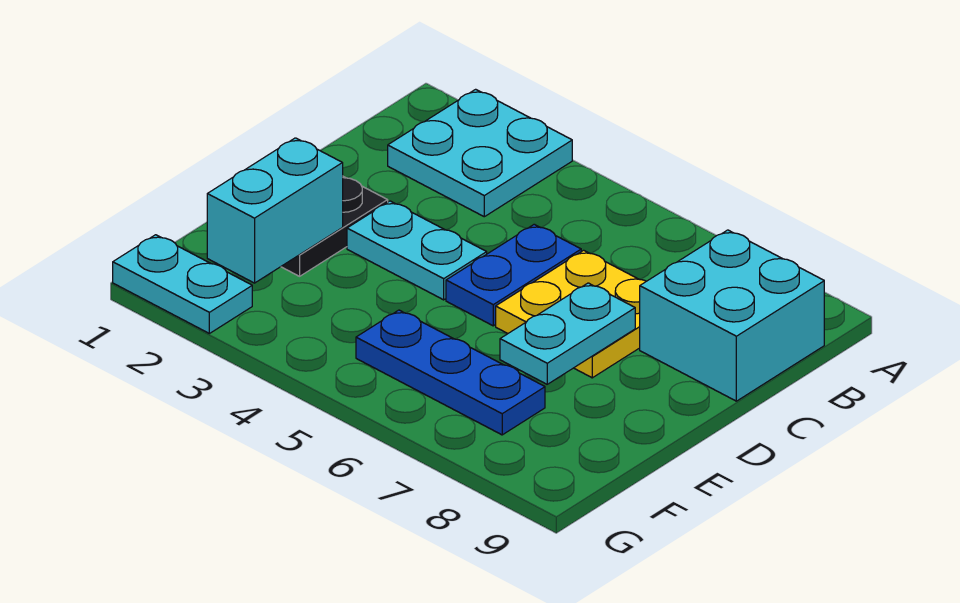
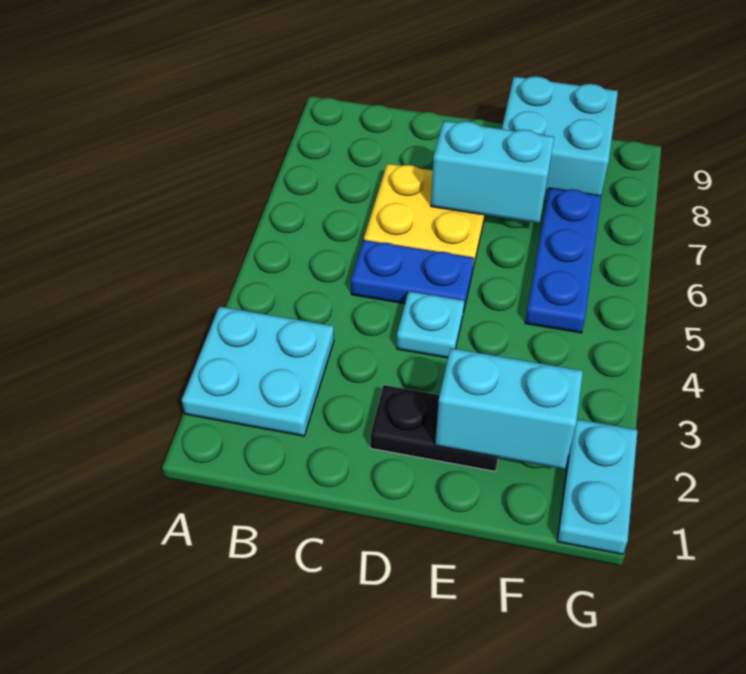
cyan 2x2 brick [640,230,824,401] -> cyan 2x2 brick moved to [502,76,618,201]
cyan 1x2 plate [347,201,487,300] -> cyan 1x1 plate [397,291,464,358]
cyan 1x2 plate [500,283,635,384] -> cyan 1x2 brick [431,121,554,223]

